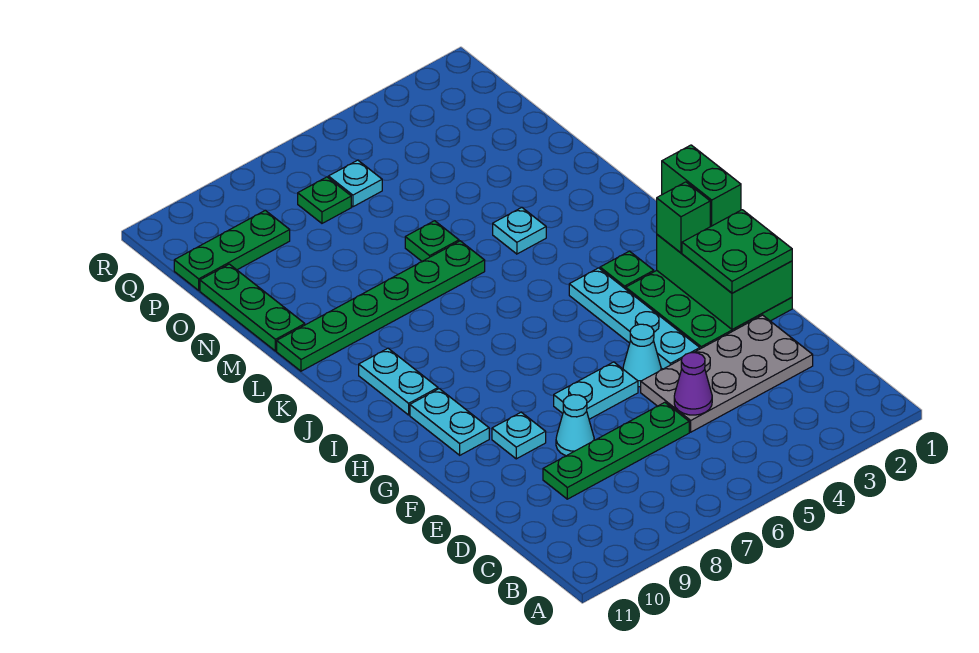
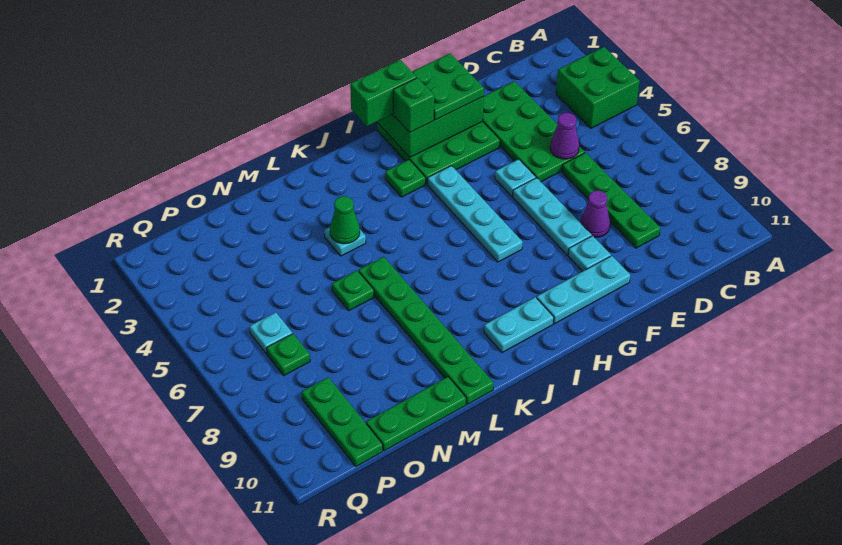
none -> green 2x2 brick [556,47,639,128]
grey 2x4 plate [641,315,813,432] -> green 2x4 plate [483,81,585,182]
cyan 1x1 cone [556,395,594,456] -> purple 1x1 cone [580,191,610,237]
cyan 1x4 plate [569,268,700,369] -> cyan 1x4 plate turned to [428,166,523,262]
cyan 1x1 cone [623,324,661,387] -> cyan 1x1 plate [495,159,536,197]
cyan 1x2 plate [554,362,638,419] -> cyan 1x3 plate [513,178,592,255]
cyan 1x2 plate [410,389,489,455] -> cyan 1x3 plate [537,256,630,324]
none -> green 1x1 cone [330,196,360,244]

